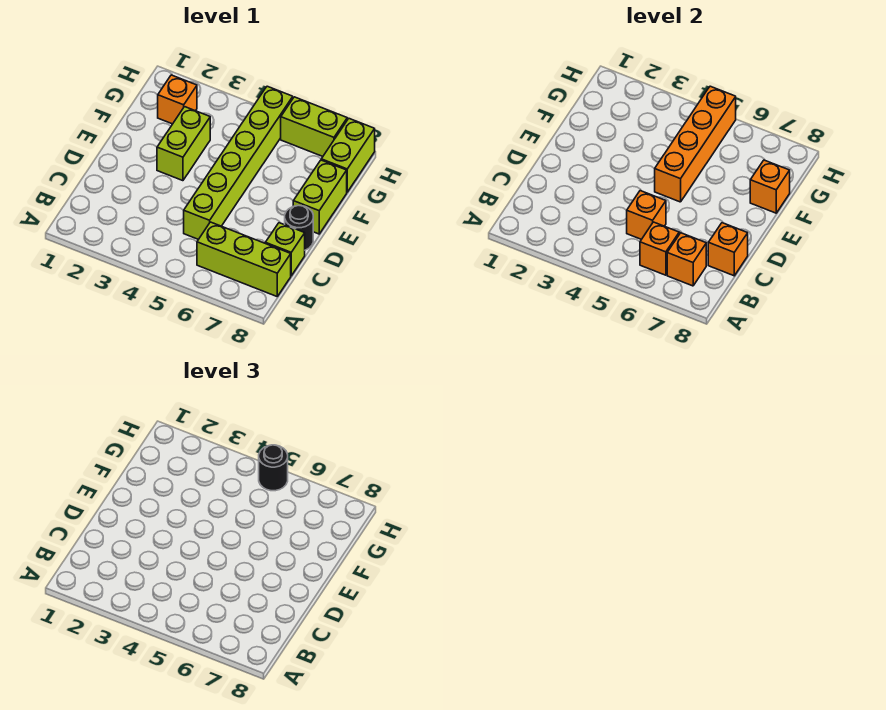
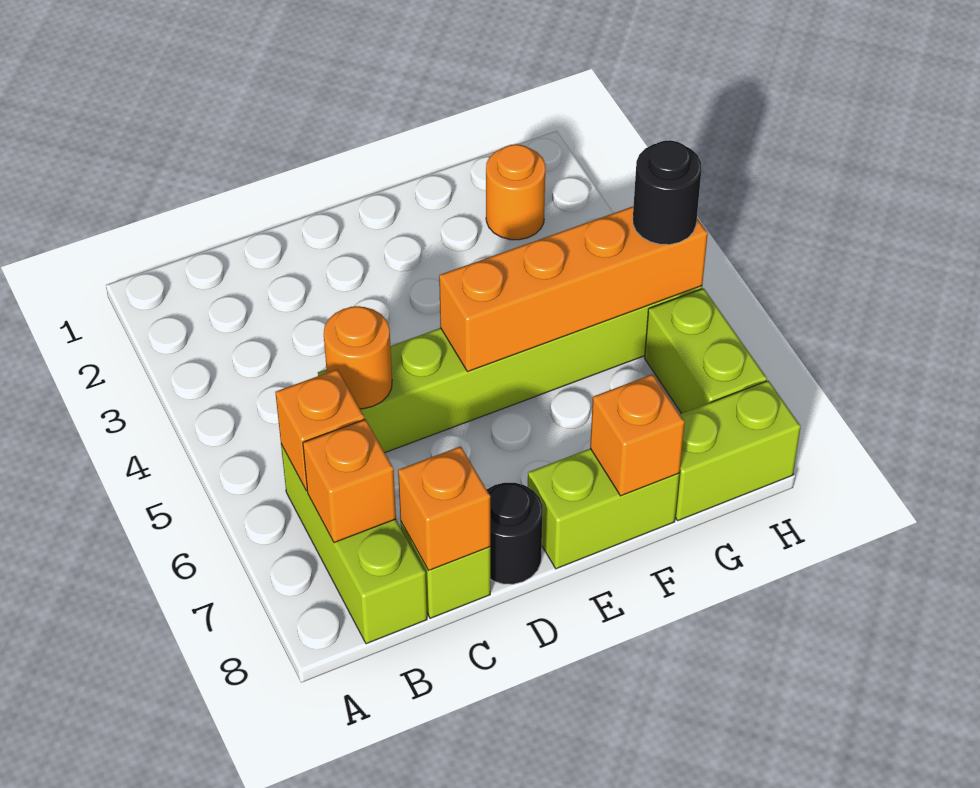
orange 1x1 brick [627,191,666,239] -> orange 1x1 round brick [324,306,392,409]
lime 1x2 brick [157,107,210,181] -> none
orange 1x1 brick [158,75,197,124] -> orange 1x1 round brick [486,144,546,240]

